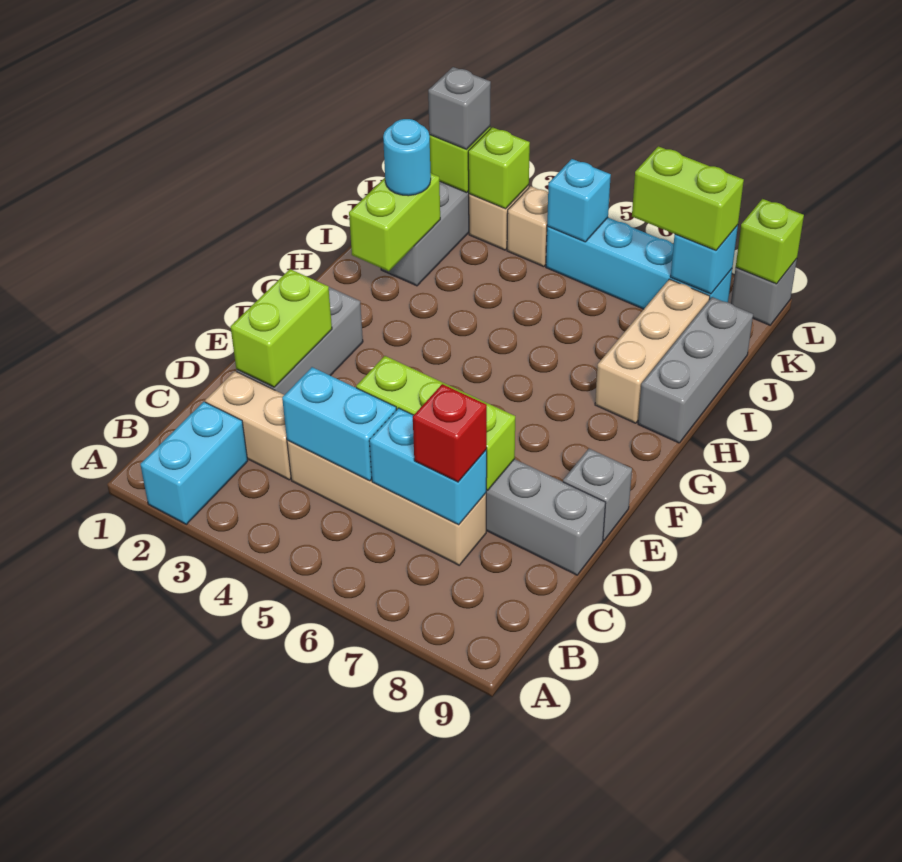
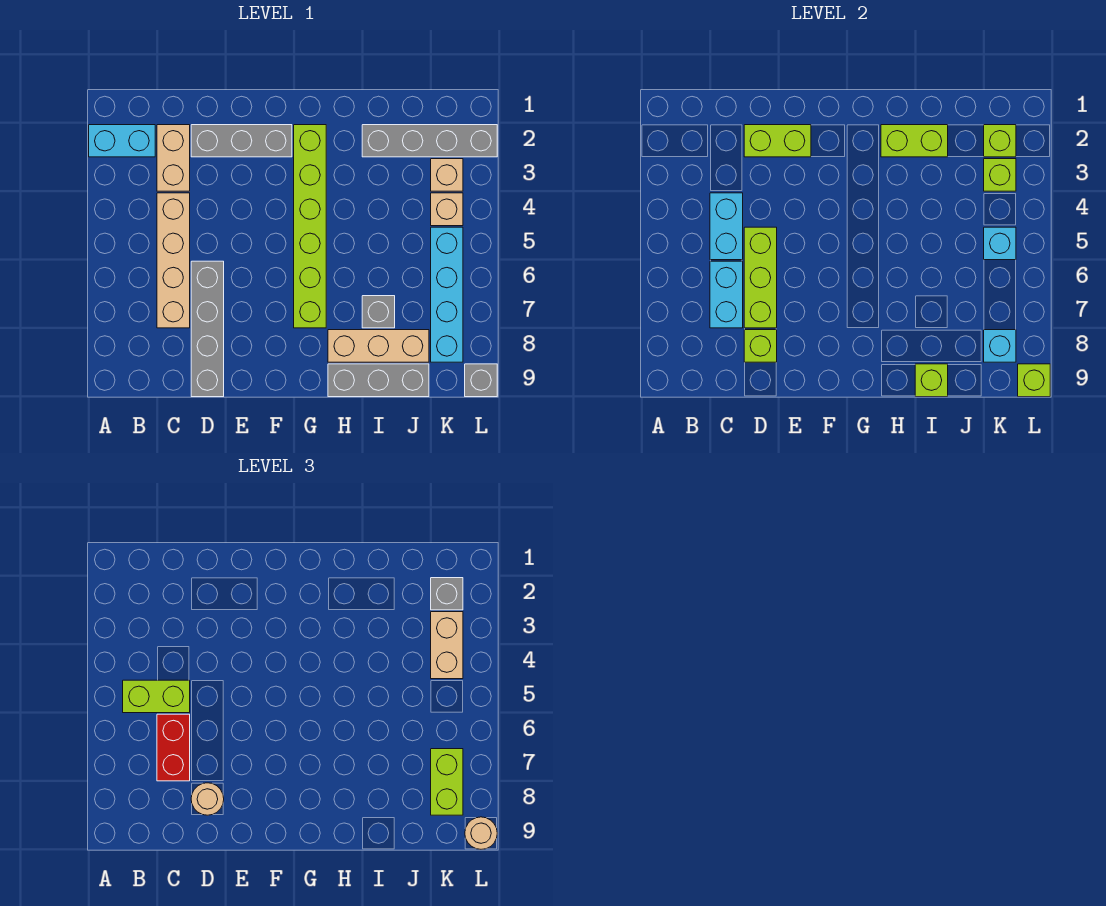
none -> lime 1x2 brick [123,680,190,713]
red 1x1 brick [413,384,487,482] -> red 1x2 brick [157,714,190,781]
none -> lime 1x1 brick [744,330,777,362]
none -> tan 1x1 round brick [191,783,224,815]
grey 1x1 brick [563,449,632,541] -> grey 1x1 brick moved to [362,296,395,328]
none -> lime 1x6 brick [294,125,326,328]
cyan 1x1 round brick [383,119,431,196] -> none
none -> lime 1x1 brick [915,364,948,397]
none -> tan 1x2 brick [431,612,463,679]
none -> tan 1x1 round brick [465,817,497,849]

